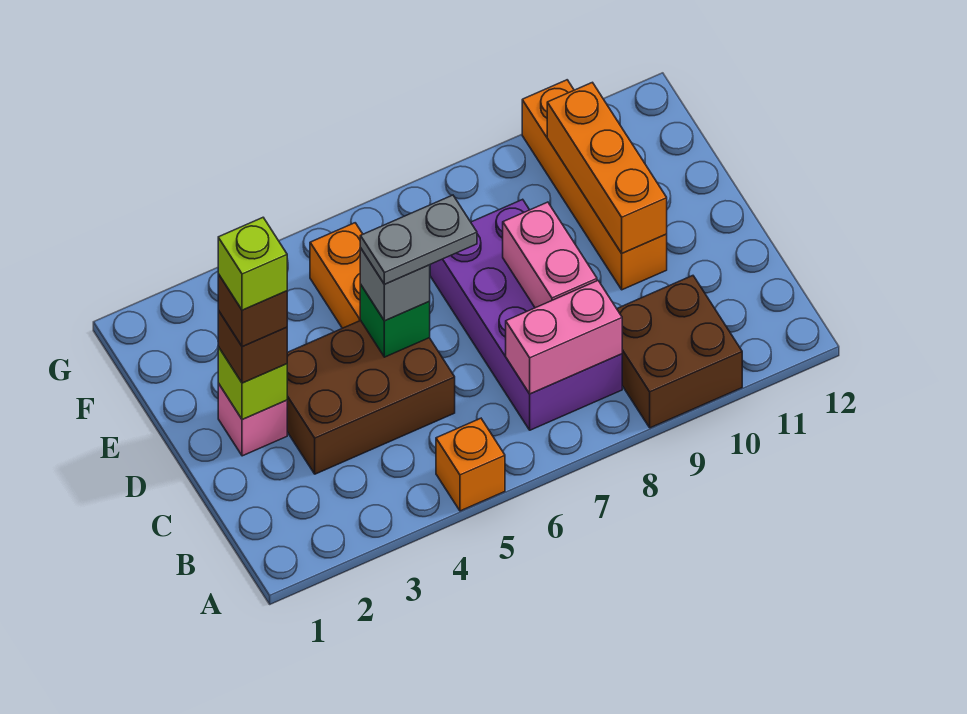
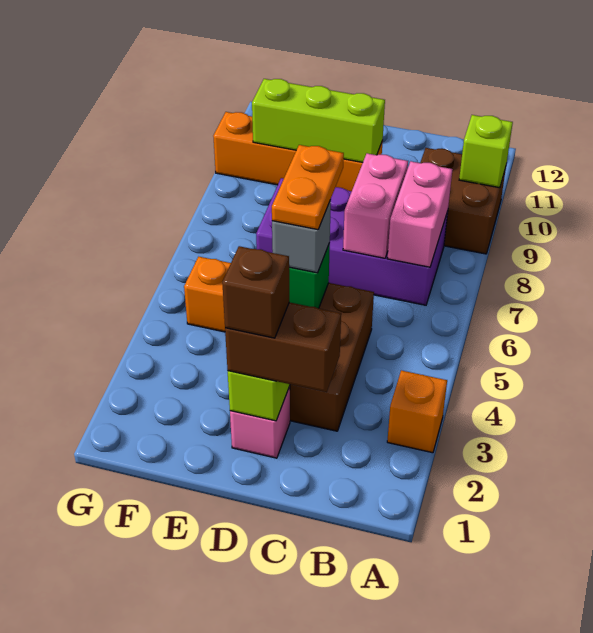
orange 1x1 brick [436,418,505,511] -> orange 1x1 brick moved to [387,370,447,453]
pink 1x2 brick [503,202,597,308] -> pink 1x2 brick turned to [343,153,408,258]
brown 1x1 brick [218,311,287,383] -> brown 1x2 brick [225,302,341,392]
lime 1x1 brick [218,218,287,310] -> lime 1x1 brick moved to [459,115,513,188]
grey 1x2 plate [360,195,477,284] -> orange 1x2 plate [272,145,344,230]
orange 1x3 brick [547,82,667,253] -> lime 1x3 brick [252,79,385,163]

